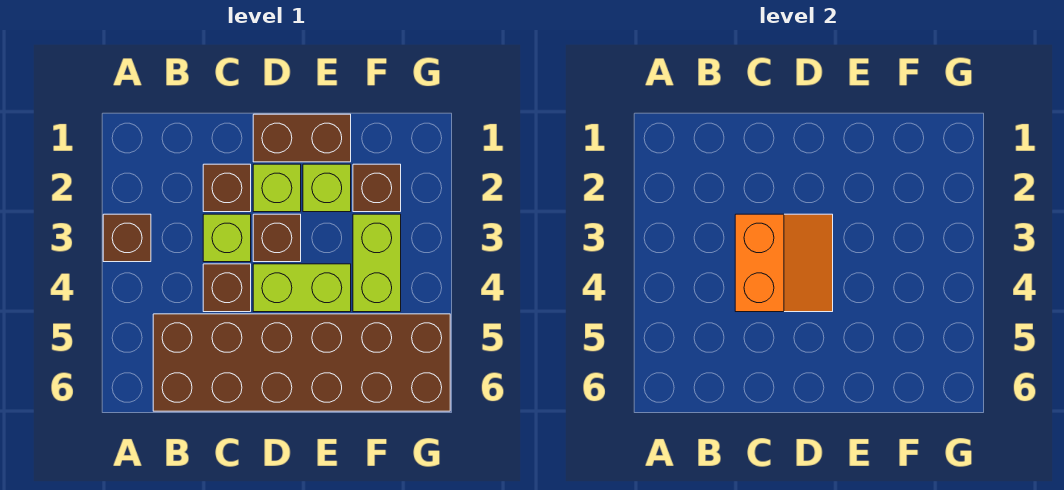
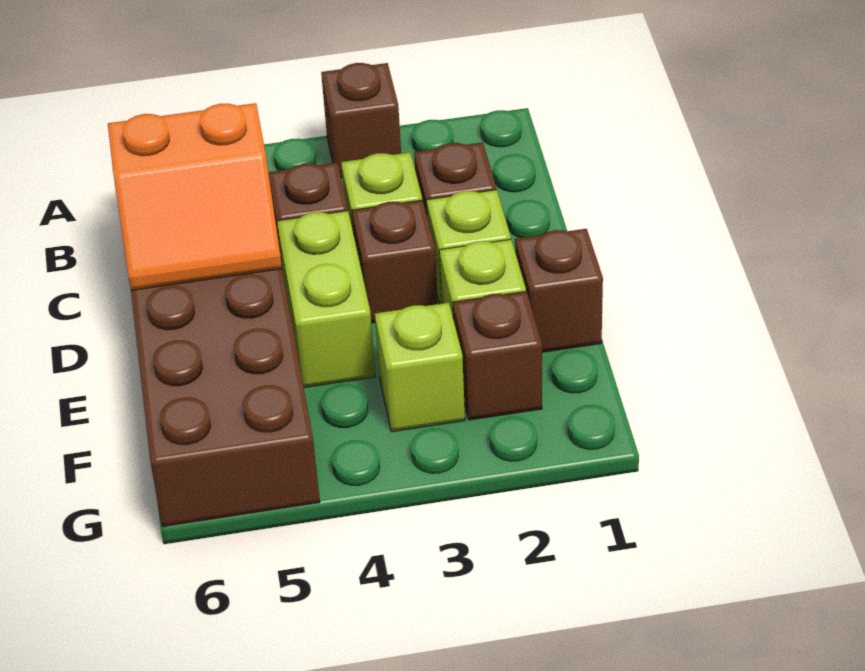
orange 2x2 slope [735,214,833,312] -> orange 2x2 slope moved to [108,103,282,290]
brown 1x2 brick [253,114,351,162] -> brown 1x1 brick [515,229,603,352]
lime 1x2 brick [353,214,401,312] -> lime 1x1 brick [375,303,465,432]

